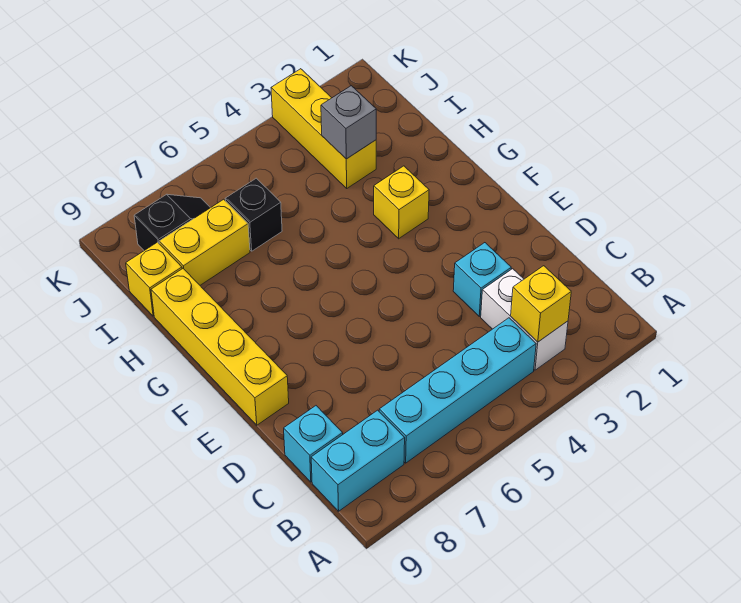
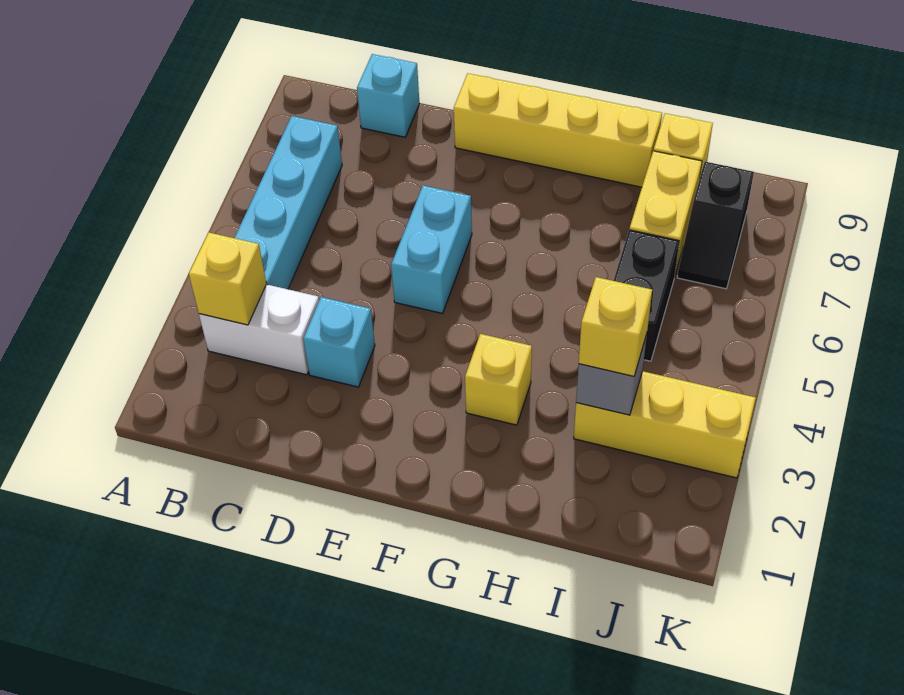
cyan 1x2 brick [311,410,405,511] -> cyan 1x2 brick moved to [391,185,472,313]
none -> yellow 1x1 brick [579,277,652,376]
black 1x1 brick [225,178,282,251] -> black 1x2 brick [613,230,679,361]

